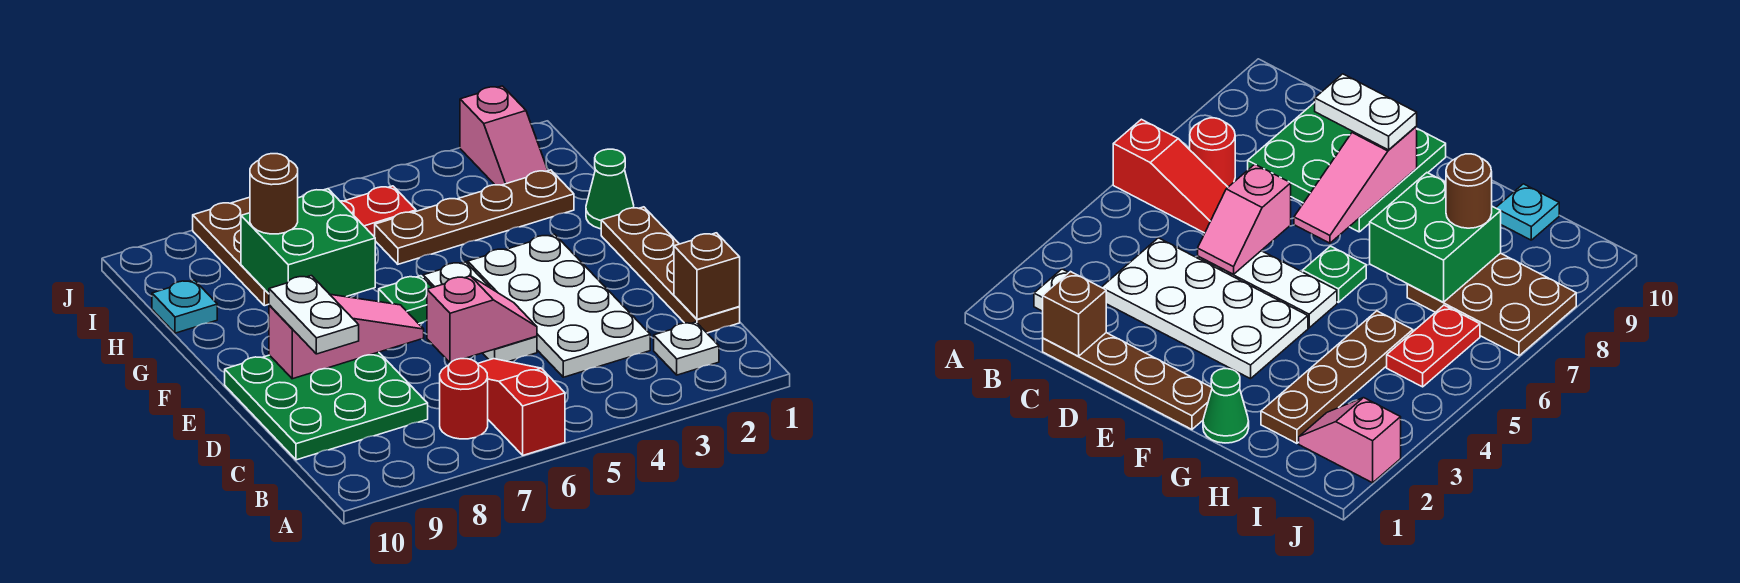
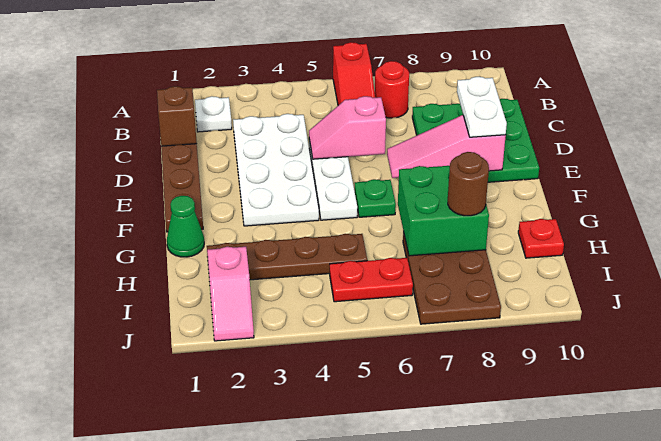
cyan 1x1 plate [152,280,217,333] -> red 1x1 plate [518,219,564,258]
pink 1x2 slope [460,86,548,185] -> pink 1x2 slope turned to [207,247,254,341]

